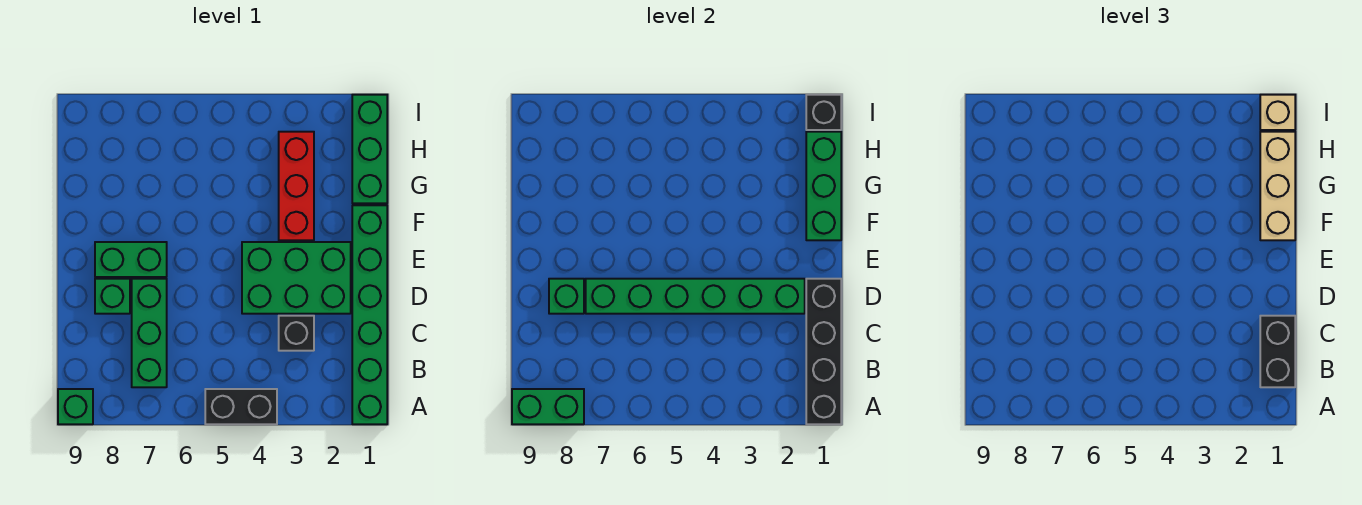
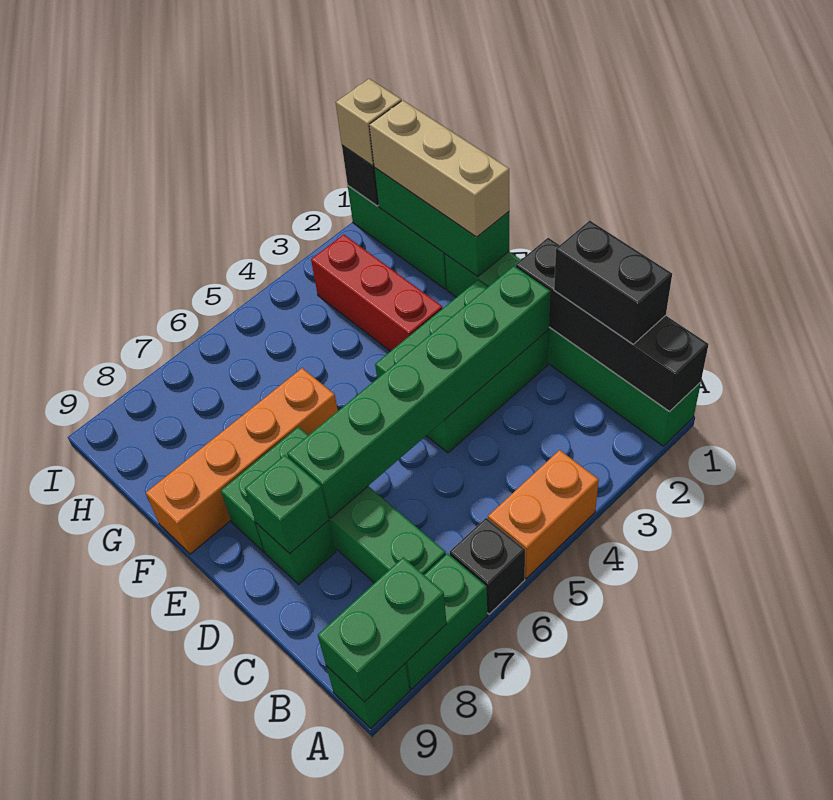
black 1x2 brick [205,389,277,424] -> orange 1x2 brick [488,450,599,578]
none -> green 1x2 brick [405,553,487,689]
black 1x1 brick [279,316,314,351] -> black 1x1 brick moved to [450,518,525,614]
none -> orange 1x4 brick [146,368,338,554]

